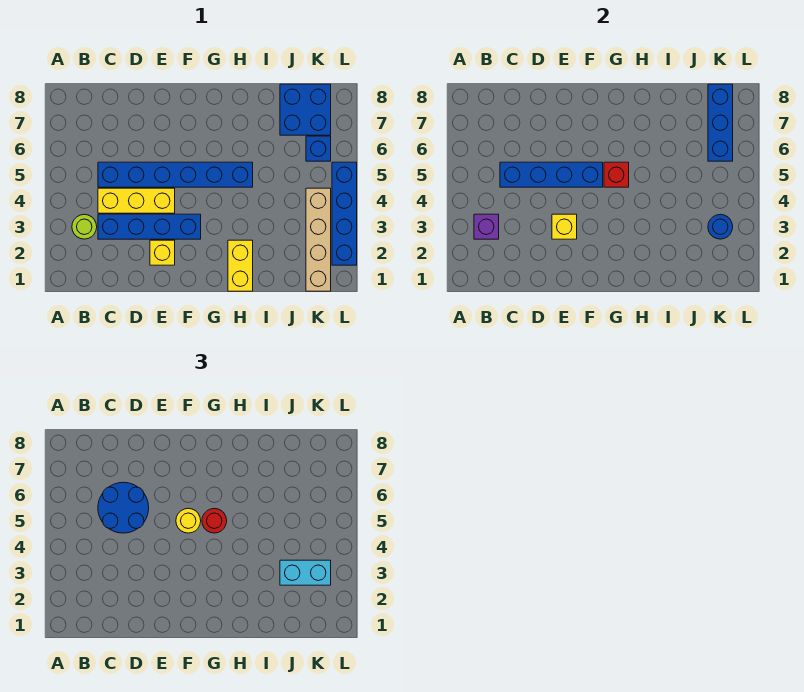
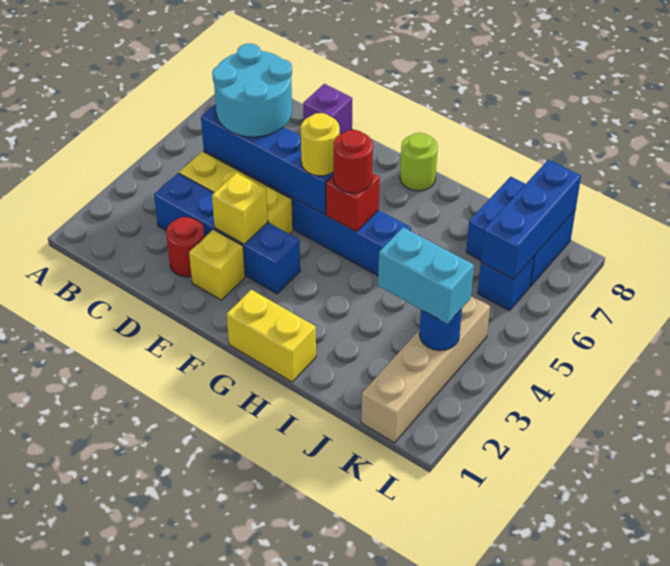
lime 1x1 round brick [72,214,97,239] -> lime 1x1 round brick moved to [400,133,438,191]
purple 1x1 brick [474,214,499,239] -> purple 1x1 brick moved to [303,84,352,134]
blue 2x2 round brick [98,482,149,533] -> cyan 2x2 round brick [212,43,292,137]
none -> red 1x1 round brick [166,217,205,277]
yellow 1x2 brick [228,240,253,291] -> yellow 1x2 brick turned to [227,290,316,382]
blue 1x4 brick [332,162,357,265] -> none

